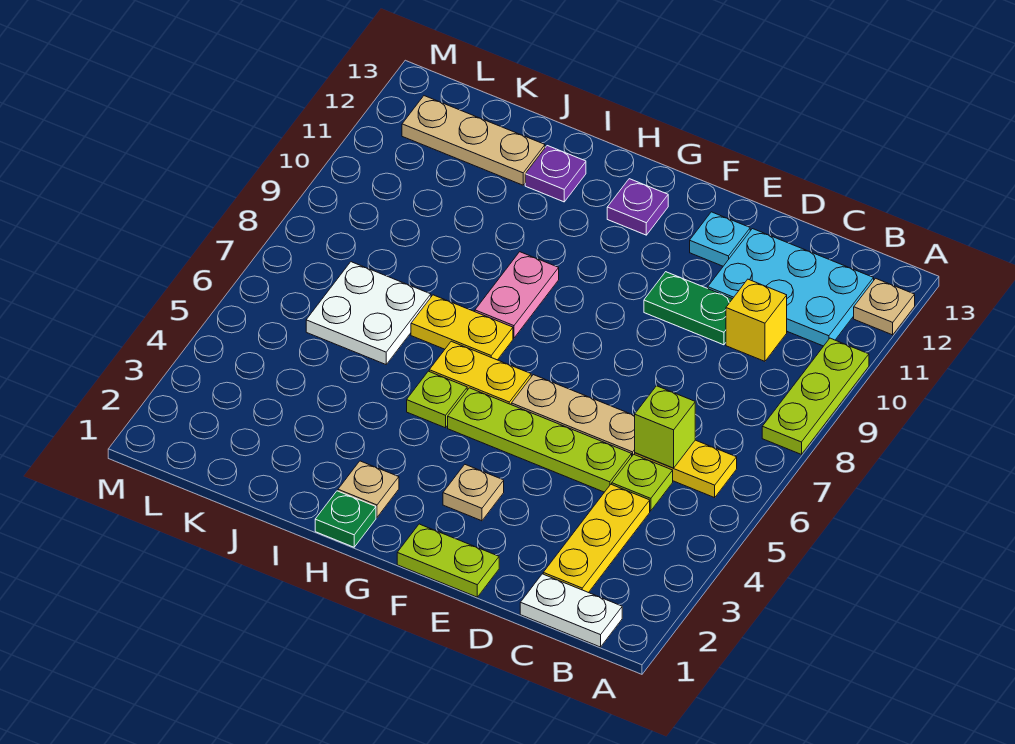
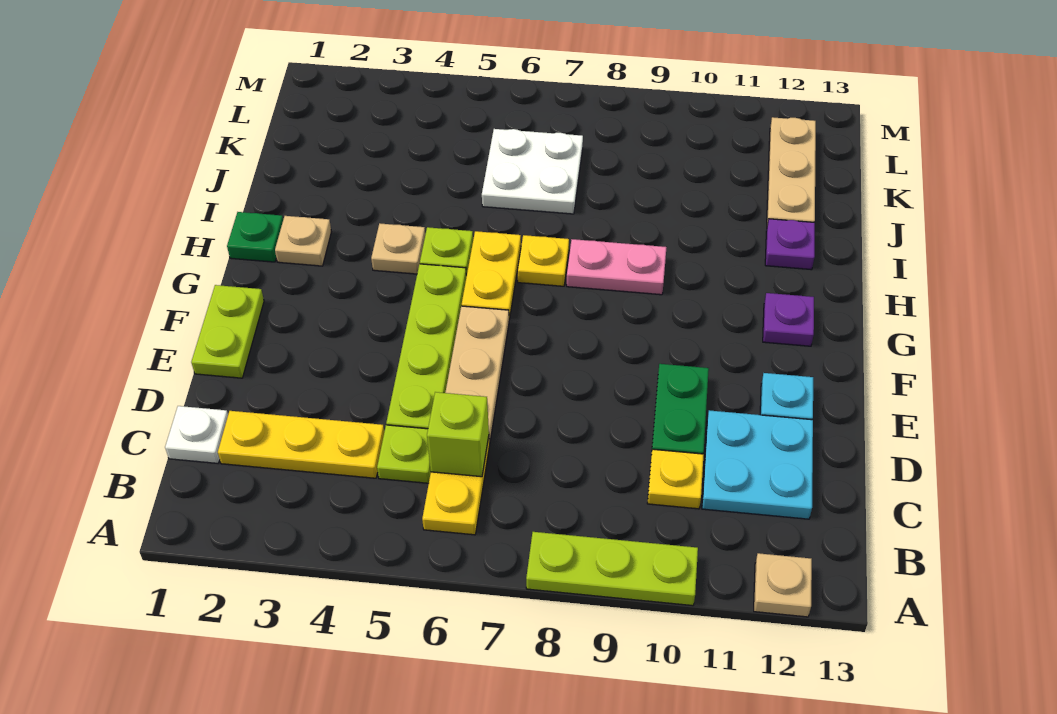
white 1x2 plate [520,574,622,647] -> white 1x1 plate [165,406,228,463]
cyan 2x3 plate [708,229,874,346] -> cyan 2x2 plate [702,410,813,519]
yellow 1x1 brick [726,279,787,361] -> yellow 1x1 plate [647,449,704,509]
tan 1x1 plate [443,465,504,521] -> tan 1x1 plate moved to [371,223,425,274]
yellow 1x2 plate [411,295,513,360] -> yellow 1x1 plate [518,235,569,286]

